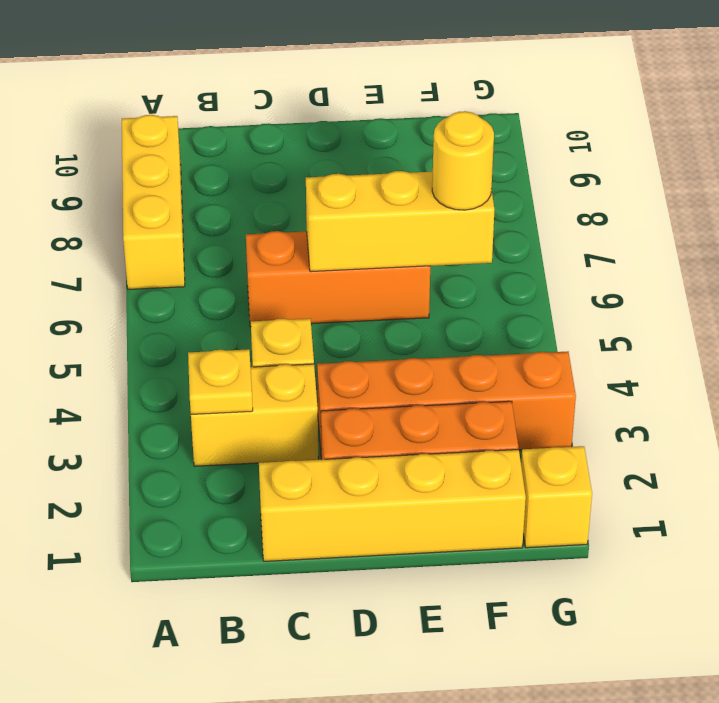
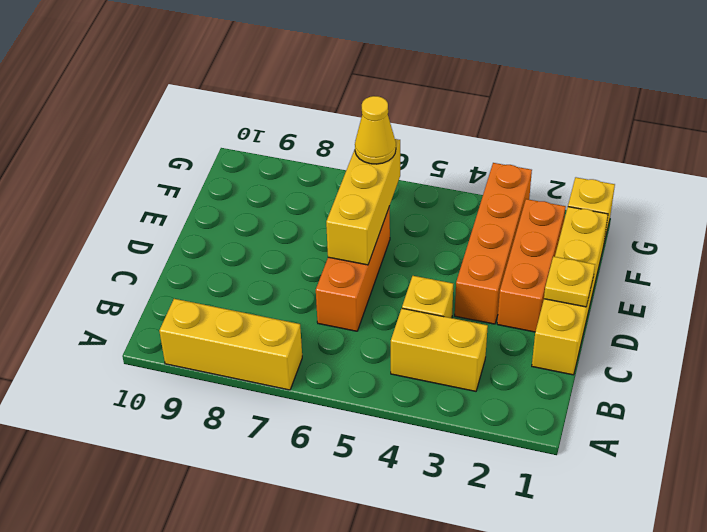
yellow 1x2 brick [191,364,318,466] -> yellow 1x2 brick turned to [391,308,488,391]
yellow 1x1 plate [188,349,253,414] -> yellow 1x1 plate moved to [544,256,595,307]
yellow 1x1 round brick [432,111,494,210] -> yellow 1x1 cone [355,96,396,164]

